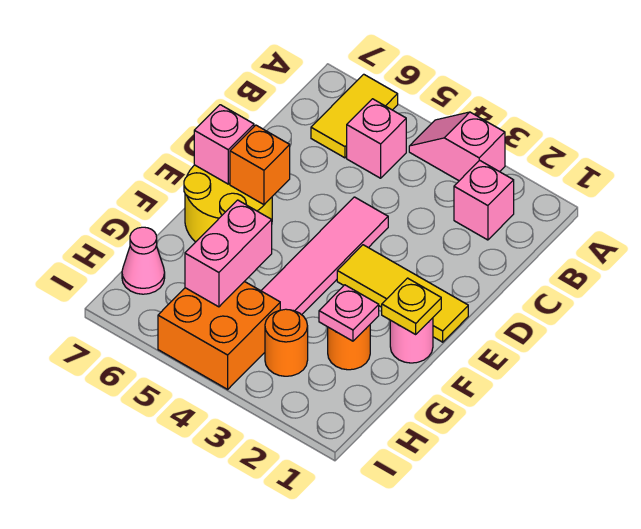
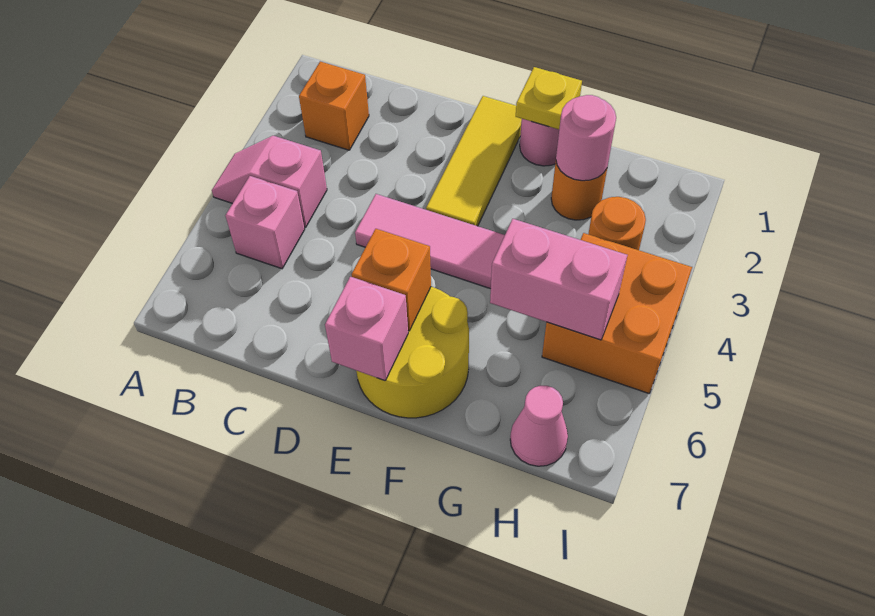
pink 1x2 slope [409,112,505,181] -> pink 1x2 slope turned to [212,136,327,228]
yellow 1x2 tile [311,74,398,158] -> none
pink 1x1 brick [454,160,514,240] -> orange 1x1 brick [299,62,369,150]
pink 1x1 plate [319,285,379,341] -> pink 1x1 round brick [556,95,616,181]

